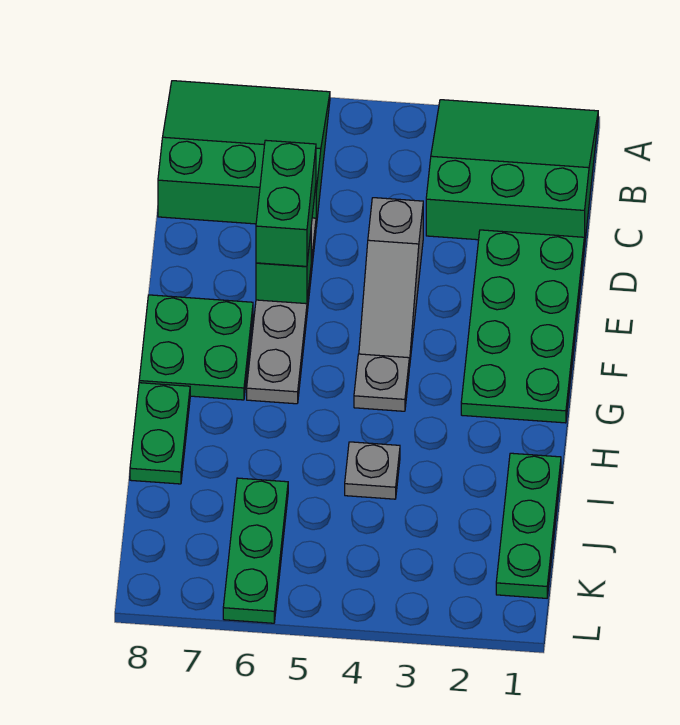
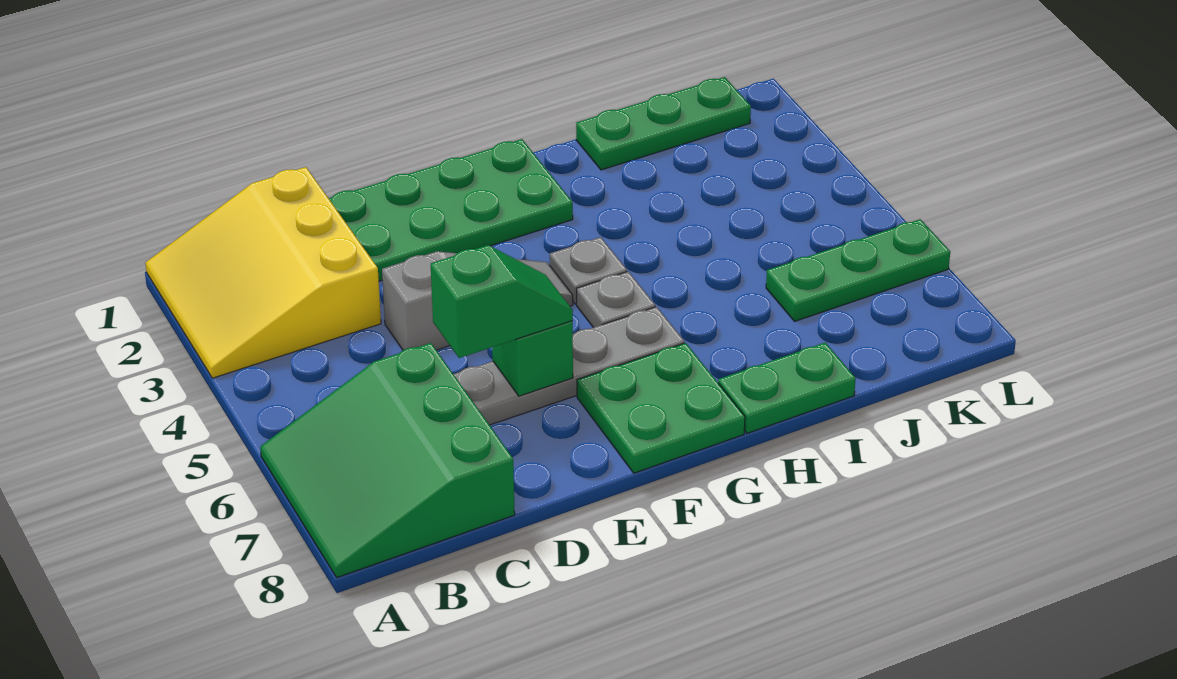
green 3x3 slope [426,100,598,247] -> yellow 3x3 slope [145,167,381,378]
green 1x2 brick [256,140,316,266] -> green 1x2 slope [431,245,573,358]
grey 1x1 plate [345,442,400,499] -> grey 1x1 plate moved to [577,271,655,328]

